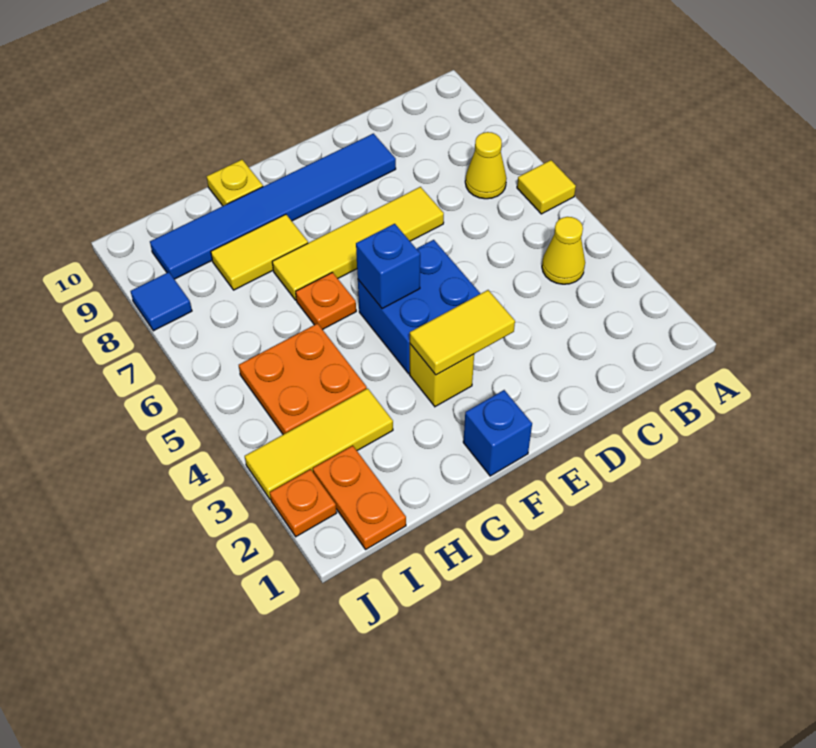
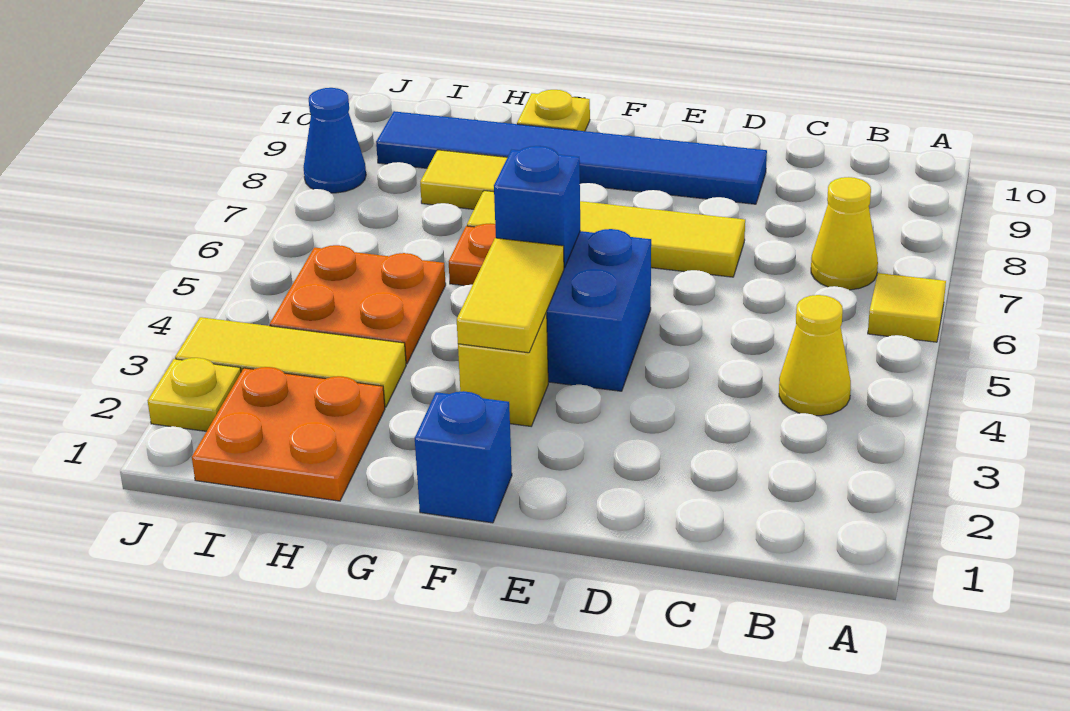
yellow 1x2 tile [410,290,515,375] -> yellow 1x2 tile turned to [457,238,564,353]
orange 1x2 plate [313,446,406,549] -> orange 2x2 plate [192,367,385,501]
orange 1x1 plate [270,469,337,537] -> yellow 1x1 plate [148,358,241,431]
blue 1x1 tile [131,272,192,331] -> blue 1x1 cone [303,88,366,193]

